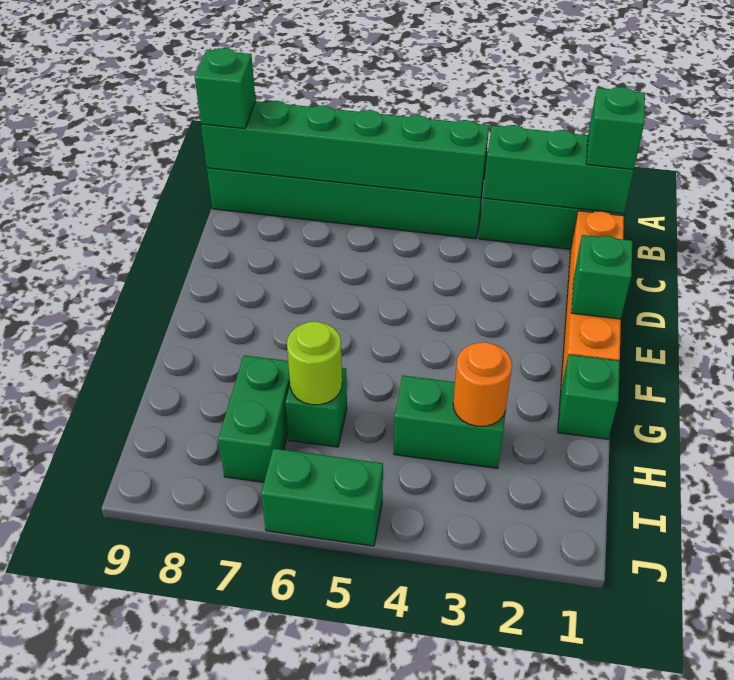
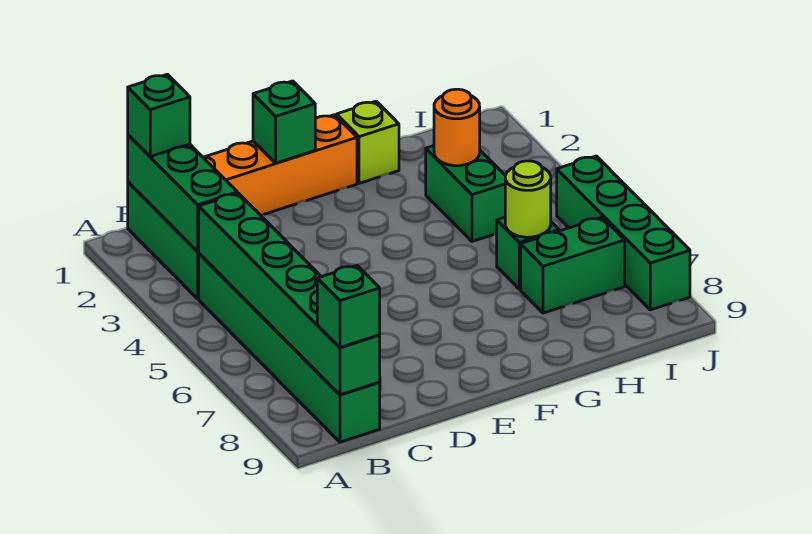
green 1x1 brick [558,355,620,439] -> lime 1x1 brick [337,101,399,183]
green 1x2 brick [261,449,383,546] -> green 1x4 brick [557,156,690,310]

